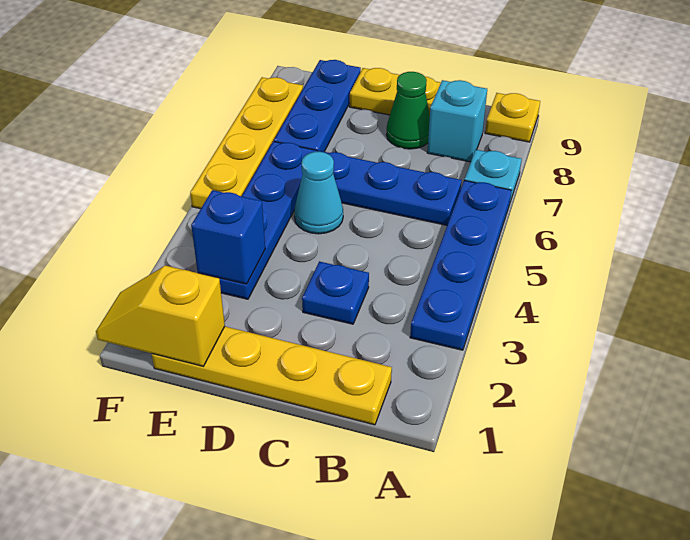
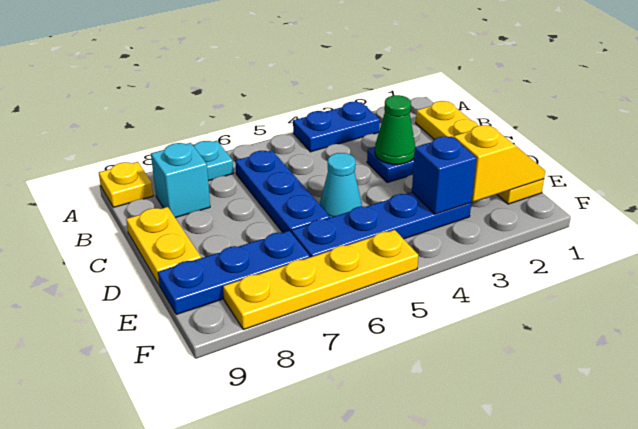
blue 1x4 plate [410,180,512,350] -> blue 1x2 plate [293,102,380,152]
green 1x1 cone [386,72,430,149] -> green 1x1 cone moved to [375,95,415,164]
yellow 1x2 slope [96,266,225,366] -> yellow 1x2 slope turned to [453,125,545,202]

